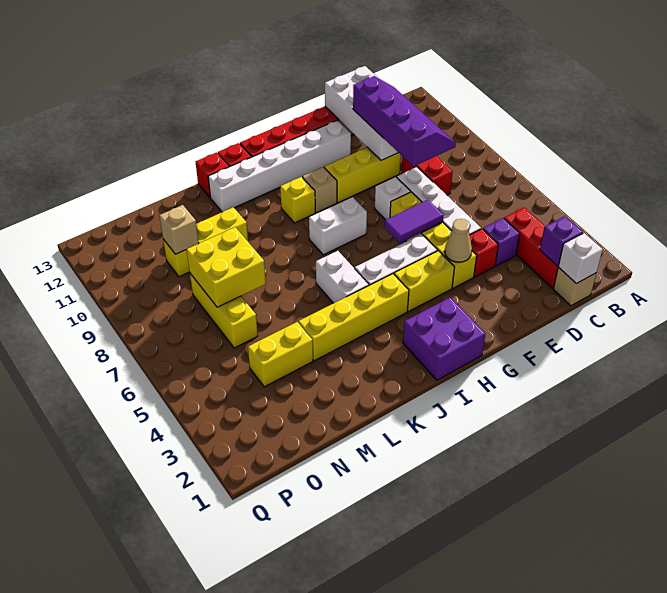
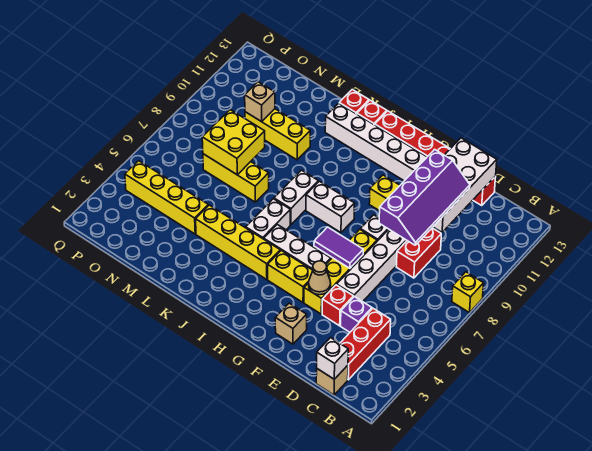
purple 1x1 brick [540,216,583,266] -> none
purple 2x2 brick [403,297,485,380] -> none
tan 1x1 brick [302,167,337,213] -> tan 1x1 brick moved to [275,303,307,344]
yellow 1x1 brick [280,177,315,223] -> yellow 1x1 brick moved to [452,272,484,313]
none -> white 1x2 brick [274,170,318,224]
yellow 1x2 brick [248,322,313,387] -> yellow 1x4 brick [125,161,208,234]
yellow 1x3 brick [190,274,258,348] -> yellow 1x3 brick turned to [203,154,269,202]

